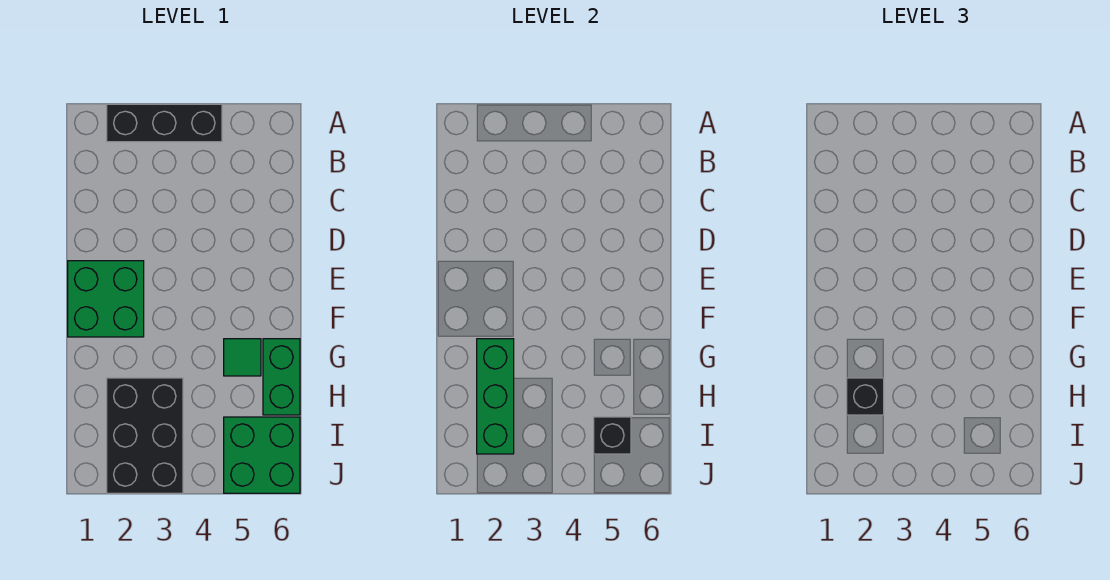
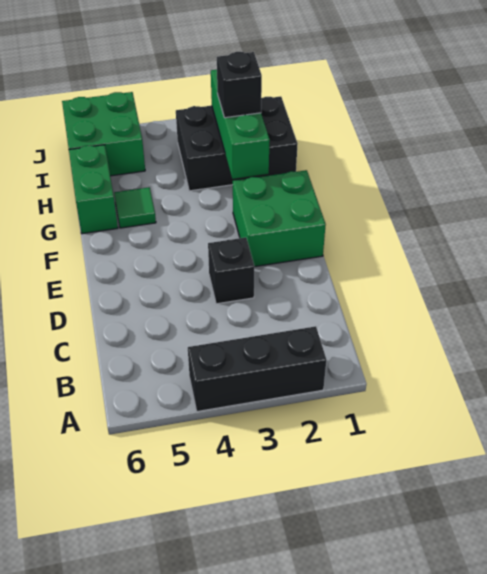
black 2x3 brick [107,378,183,493] -> black 2x3 brick turned to [176,96,298,191]
black 1x1 brick [594,417,631,454] -> black 1x1 brick moved to [208,237,254,304]

